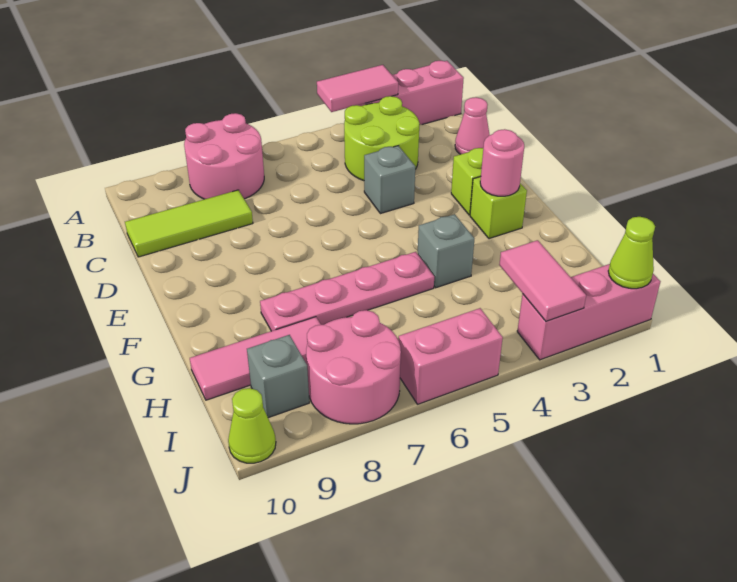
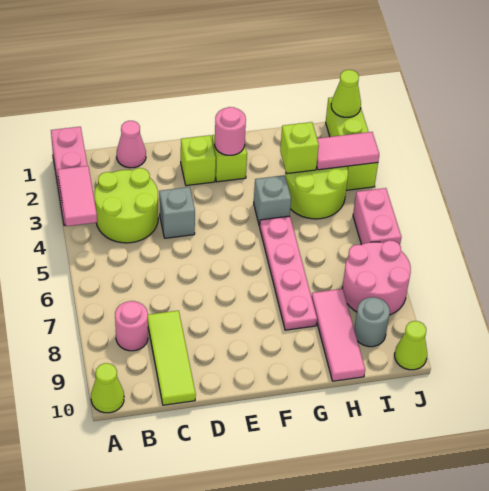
pink 2x2 round brick [184,113,264,199] -> pink 1x1 round brick [115,301,148,351]
none -> lime 1x1 cone [91,363,124,413]
none -> lime 2x2 round brick [285,166,348,219]
none -> lime 1x1 brick [280,122,319,174]
grey 1x1 brick [247,335,309,418] -> grey 1x1 round brick [354,297,390,347]
pink 1x3 brick [517,264,660,360] -> lime 1x3 brick [326,97,378,190]

